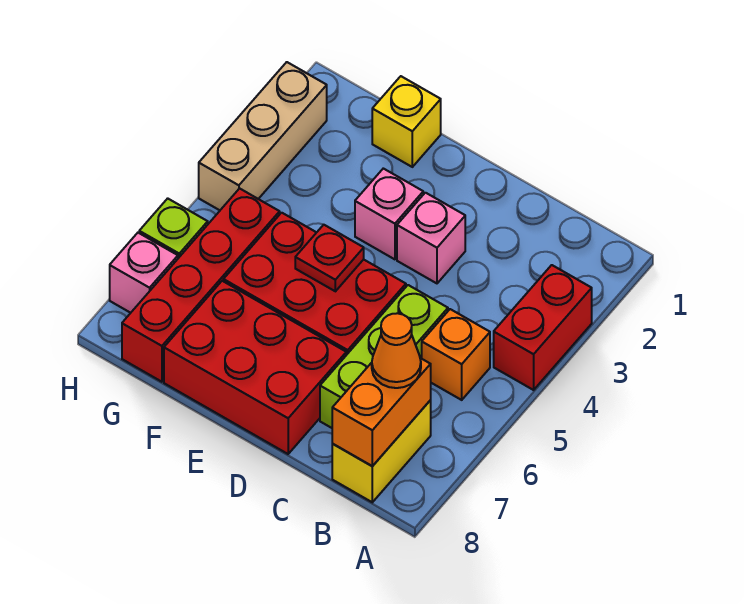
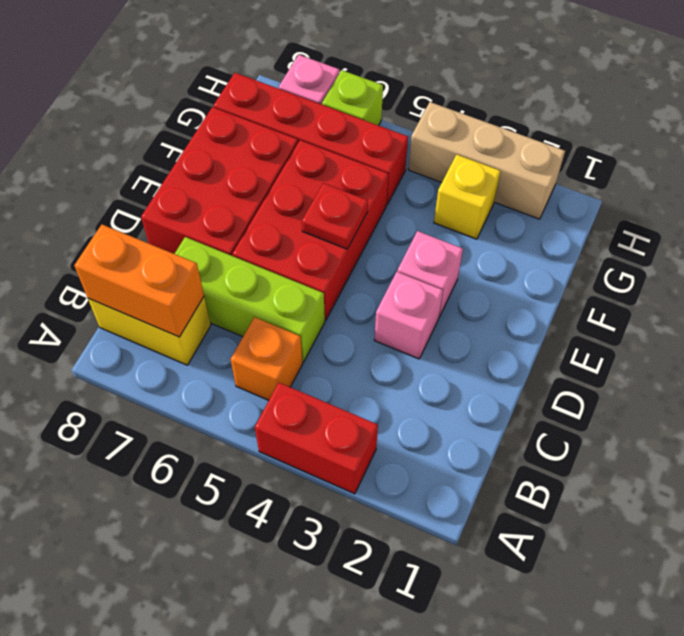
orange 1x1 cone [372,313,421,388] -> none
yellow 1x1 brick [372,76,441,167] -> yellow 1x1 brick moved to [434,154,501,239]

